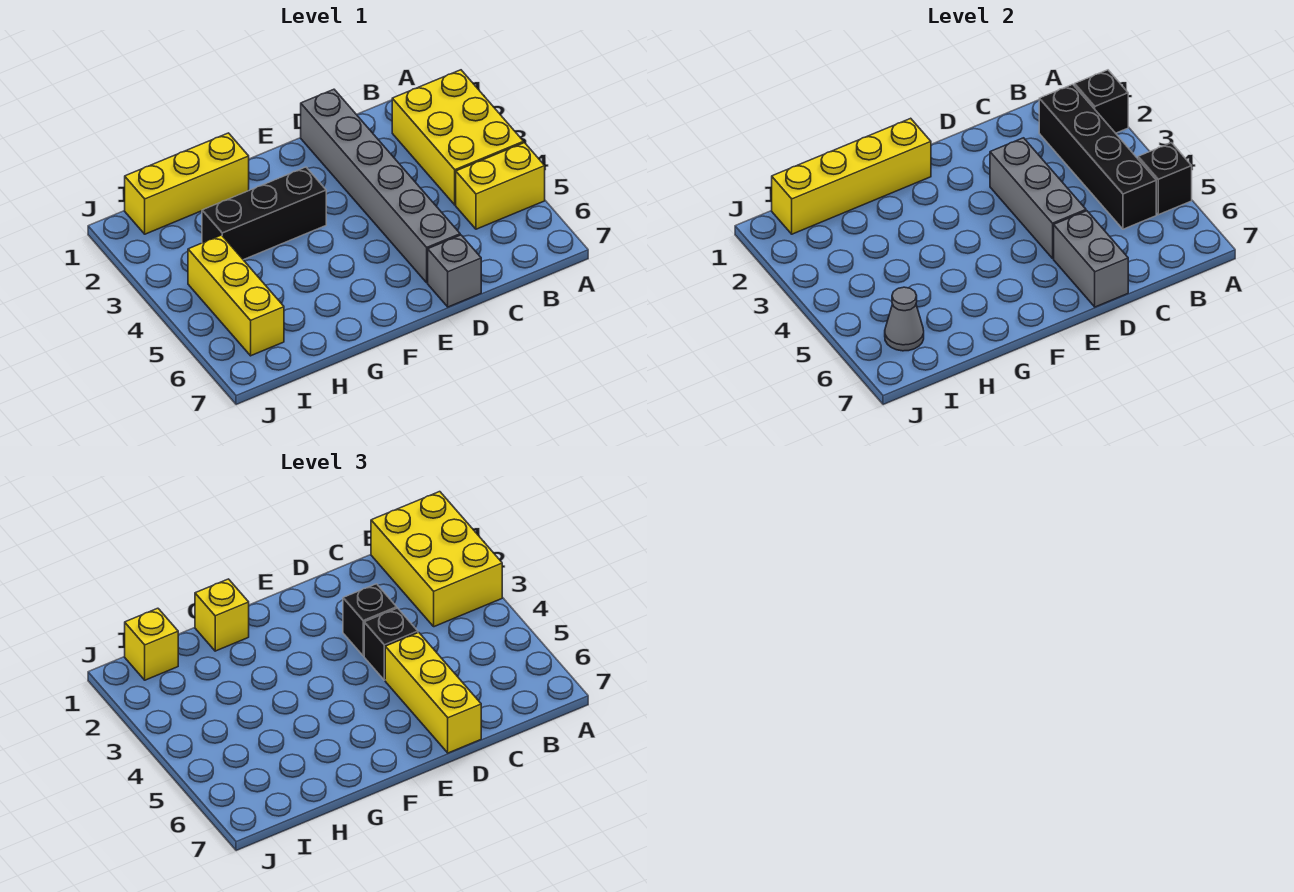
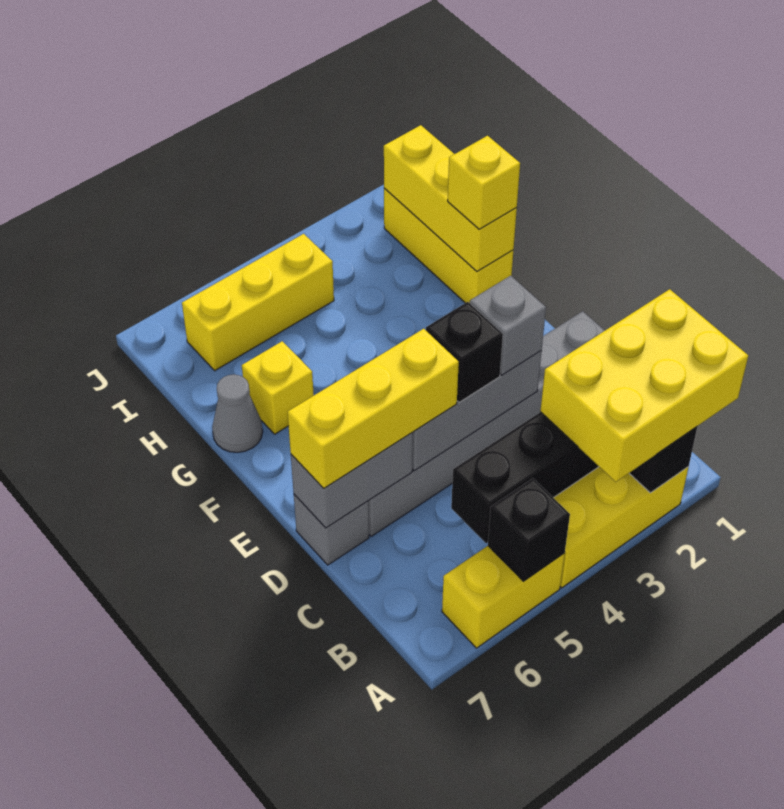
yellow 1x2 brick [456,143,545,229] -> yellow 1x2 brick turned to [442,546,565,648]
black 1x1 brick [343,584,397,656] -> grey 1x1 brick [470,276,546,375]
yellow 1x4 brick [772,118,931,234] -> yellow 1x3 brick [384,125,517,272]
black 1x3 brick [202,167,326,260] -> none
yellow 1x1 brick [125,608,178,680] -> yellow 1x1 brick moved to [242,341,314,434]
grey 1x1 cone [885,287,924,351] -> grey 1x1 cone moved to [212,374,263,452]

